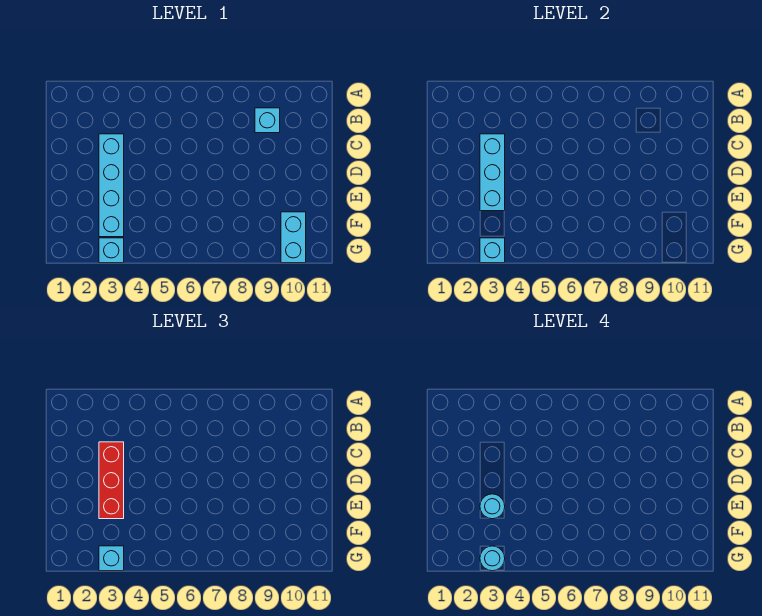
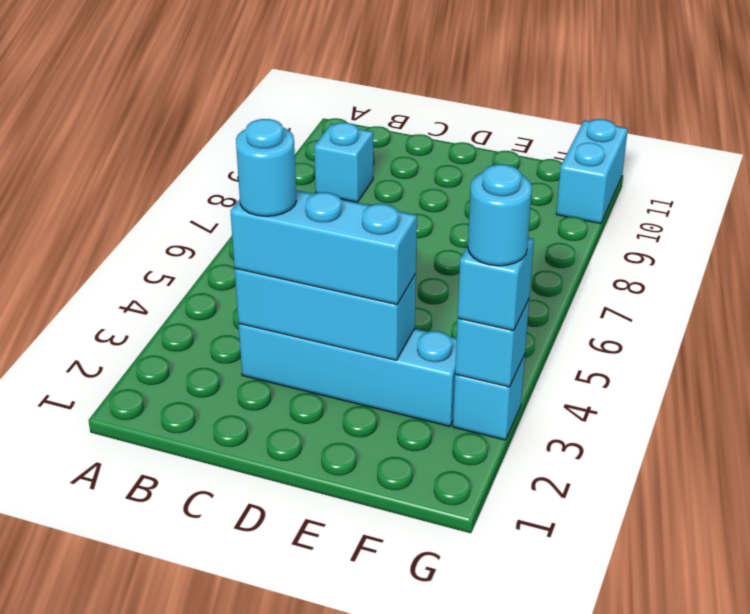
red 1x3 brick [99,442,124,519] -> cyan 1x3 brick [231,190,417,305]
cyan 1x1 round brick [480,494,505,519] -> cyan 1x1 round brick moved to [236,119,296,216]
cyan 1x2 brick [281,212,306,263] -> cyan 1x2 brick turned to [556,119,628,224]

